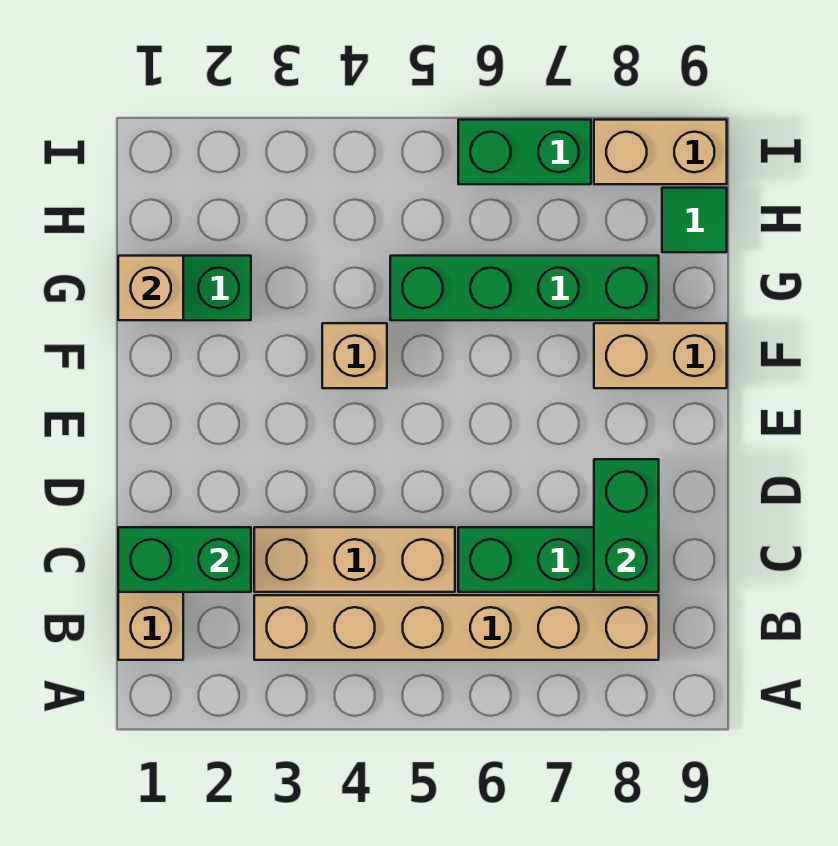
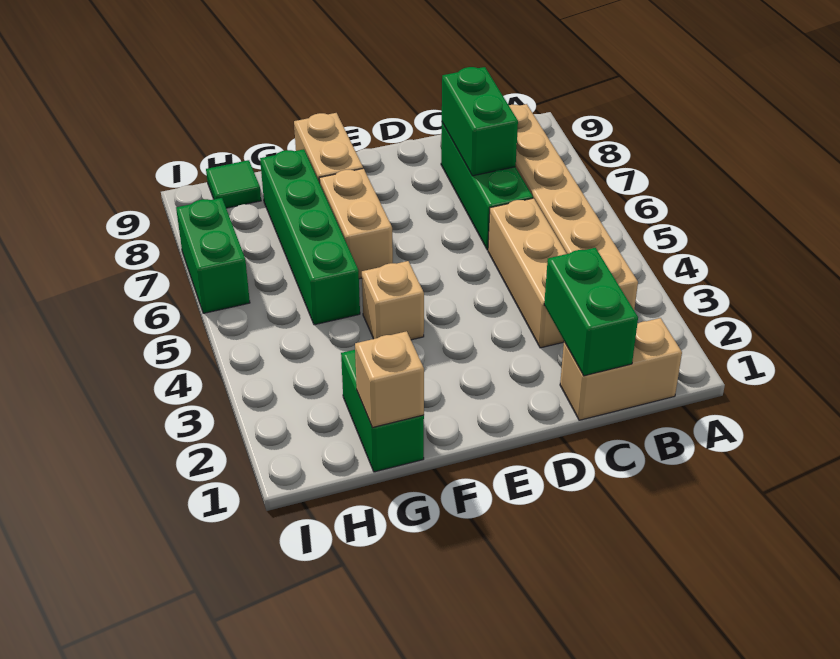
green 1x2 brick [594,459,659,592] -> green 1x2 brick turned to [442,67,518,176]
tan 1x2 brick [594,120,727,184] -> tan 1x2 brick moved to [319,168,393,279]

